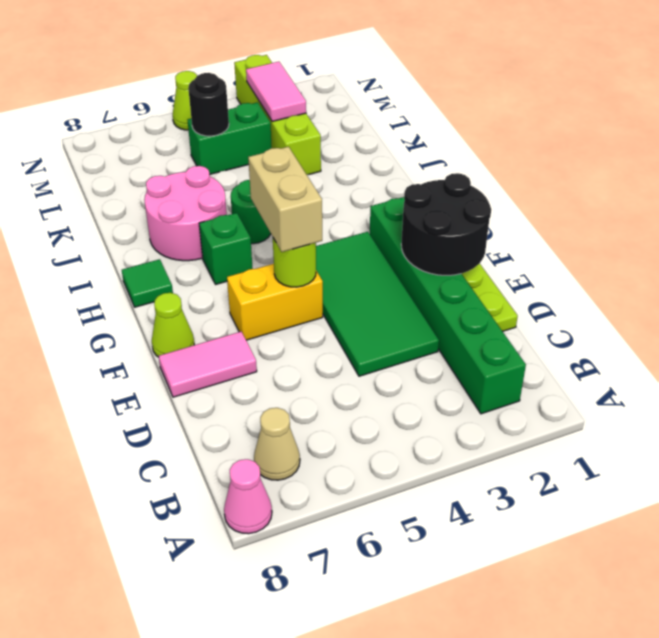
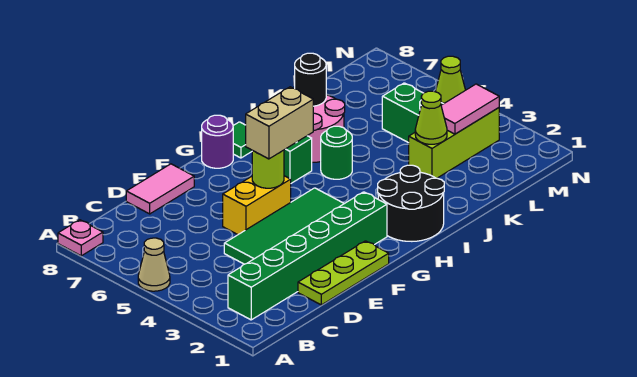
pink 1x1 cone [224,459,272,534] -> pink 1x1 plate [58,220,103,256]
tan 1x1 cone [254,408,300,480] -> tan 1x1 cone moved to [138,238,170,291]
black 2x2 round brick [401,173,491,275] -> black 2x2 round brick moved to [378,165,444,241]
pink 1x2 tile [159,332,257,397] -> pink 1x2 tile turned to [126,164,194,214]
yellow 1x2 brick [227,264,323,340] -> yellow 1x2 brick turned to [223,176,291,235]
lime 1x1 cone [152,293,194,357] -> lime 1x1 cone moved to [415,91,447,144]
none -> purple 1x1 round brick [202,115,233,168]
lime 1x4 brick [234,55,321,175] -> lime 1x3 brick [409,108,499,178]
black 1x1 round brick [188,73,229,136] -> black 1x1 round brick moved to [295,53,326,106]

